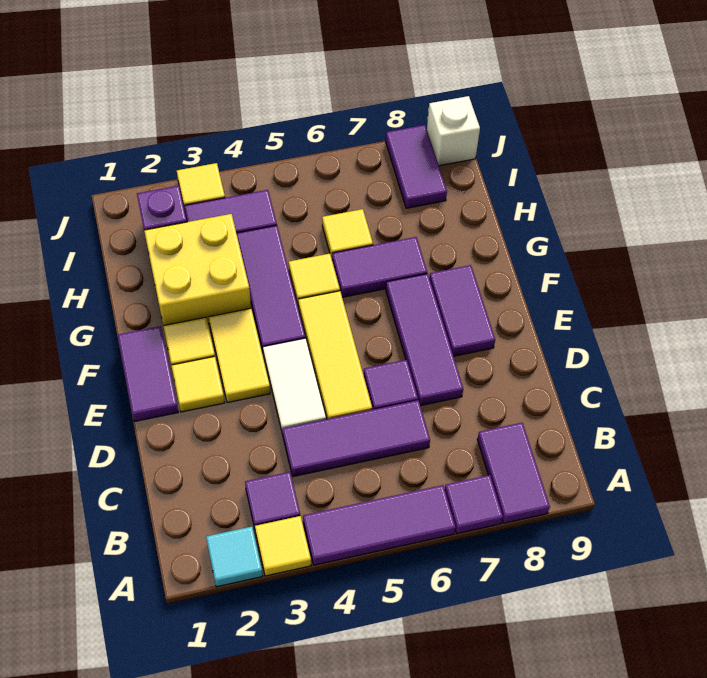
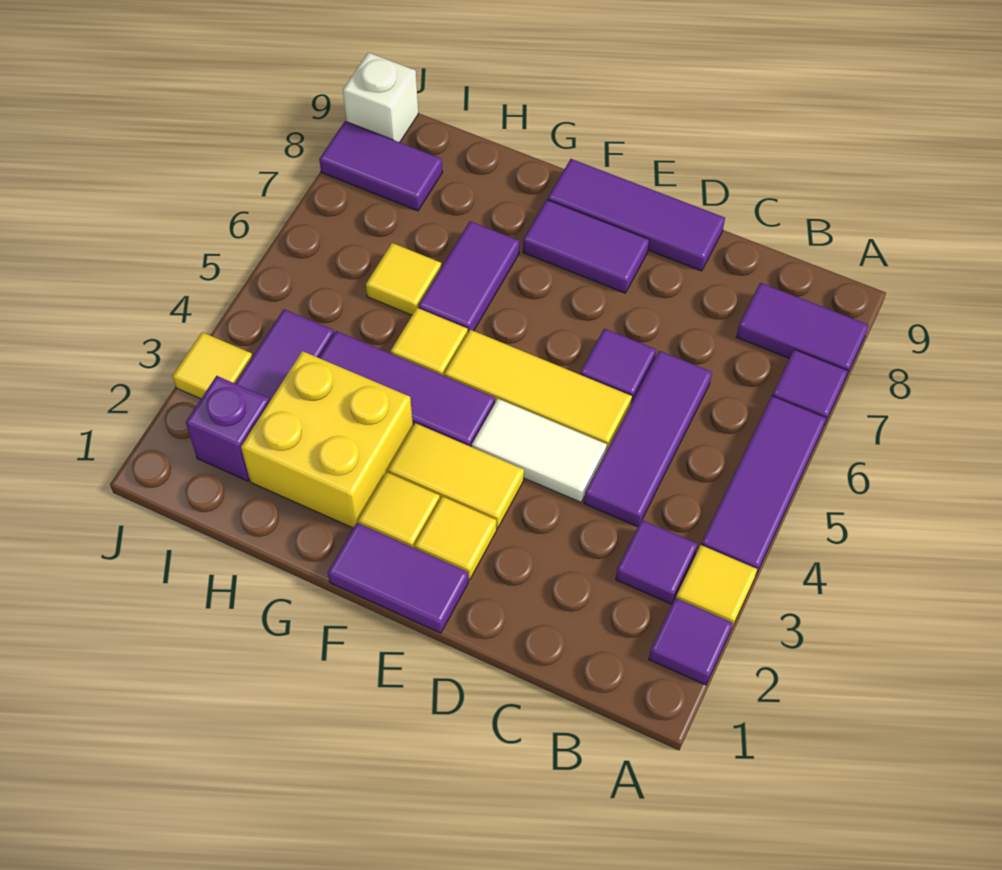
cyan 1x1 tile [206,526,263,587] -> purple 1x1 tile [649,598,733,685]
purple 1x3 tile [386,274,463,406] -> purple 1x3 tile moved to [548,159,725,271]

